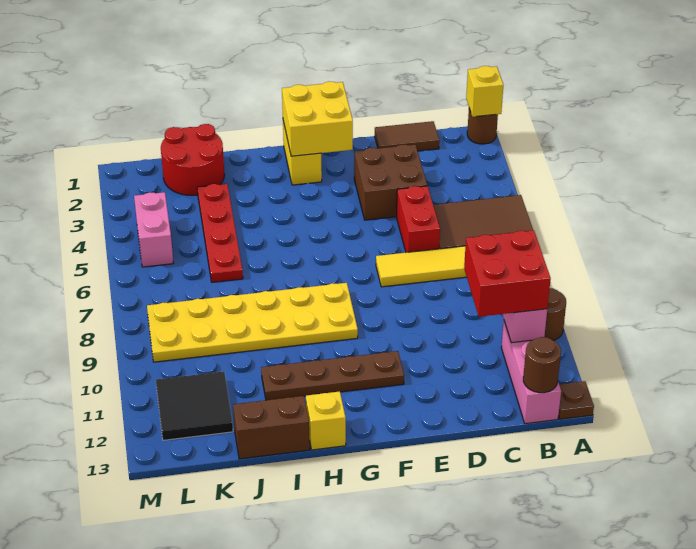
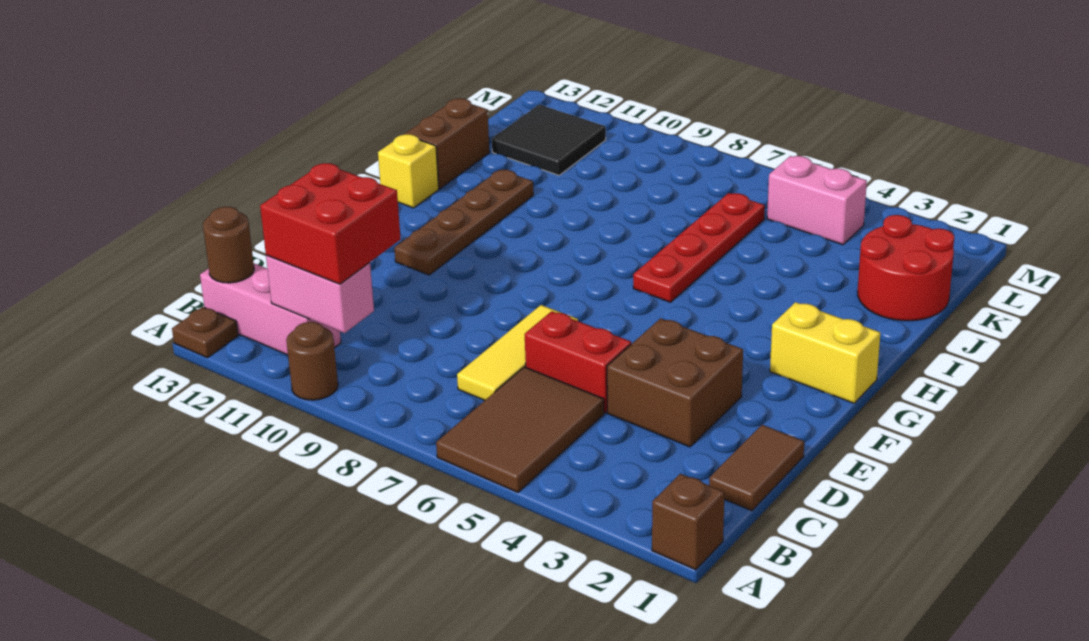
brown 1x1 round brick [467,108,498,144] -> brown 1x1 brick [652,474,725,570]
yellow 1x1 brick [466,66,503,117] -> none
yellow 2x2 brick [282,82,353,156] -> none
yellow 2x6 plate [147,283,358,362] -> none
red 1x4 plate [197,184,243,282] -> red 1x4 plate turned to [633,193,765,302]

